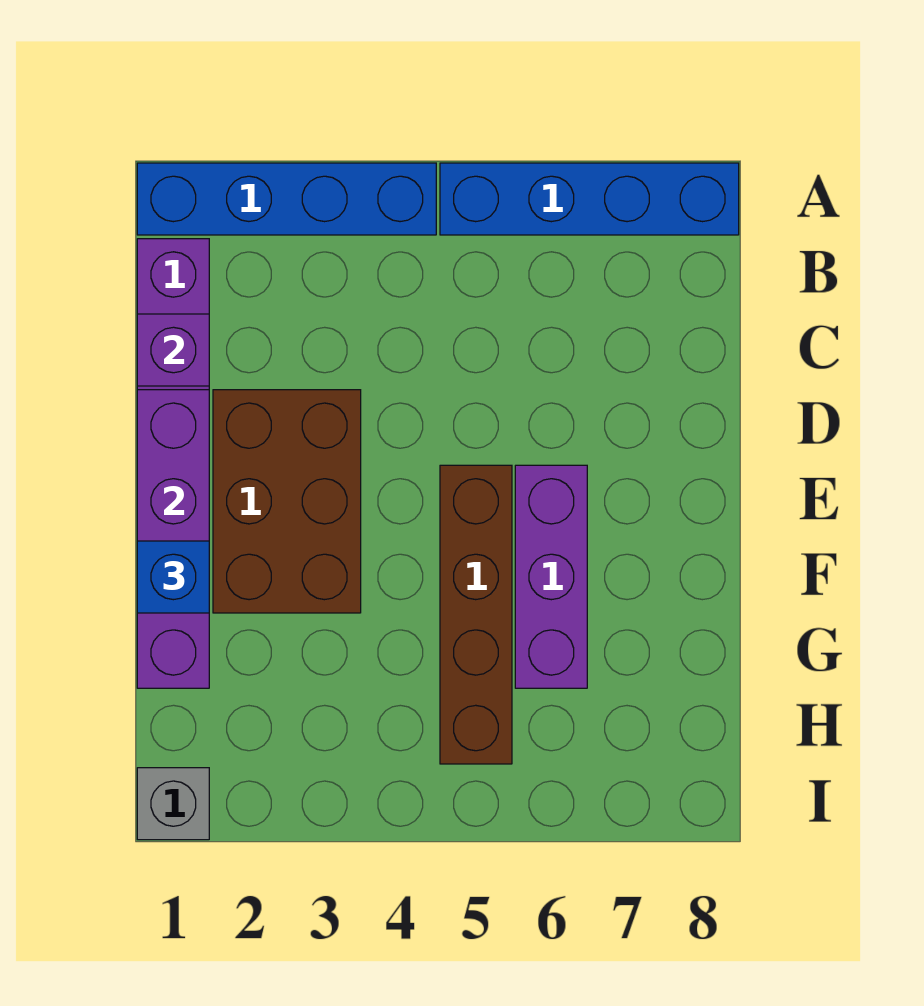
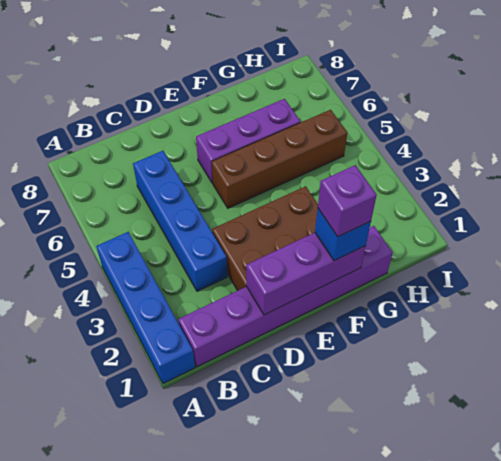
blue 1x4 brick [440,163,739,235] -> blue 1x4 brick moved to [133,151,227,291]
purple 1x1 brick [137,314,209,386] -> purple 1x1 brick moved to [318,165,377,237]
grey 1x1 brick [137,768,209,840] -> none

